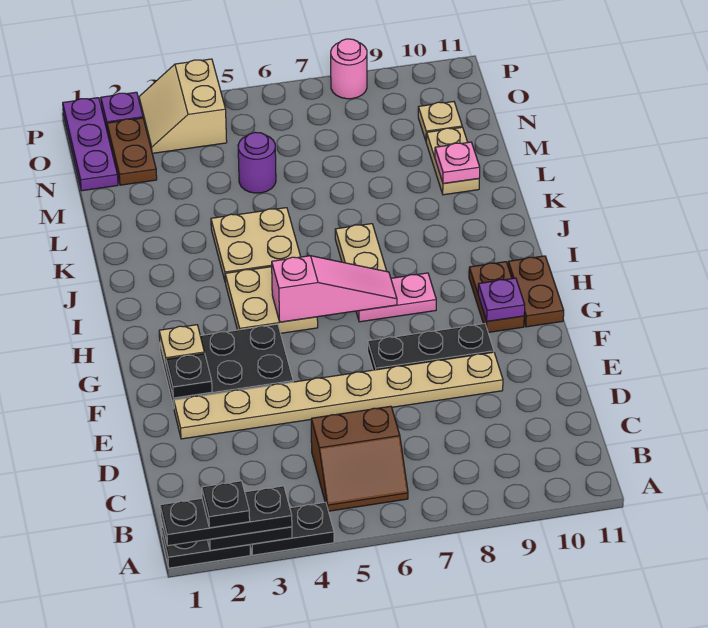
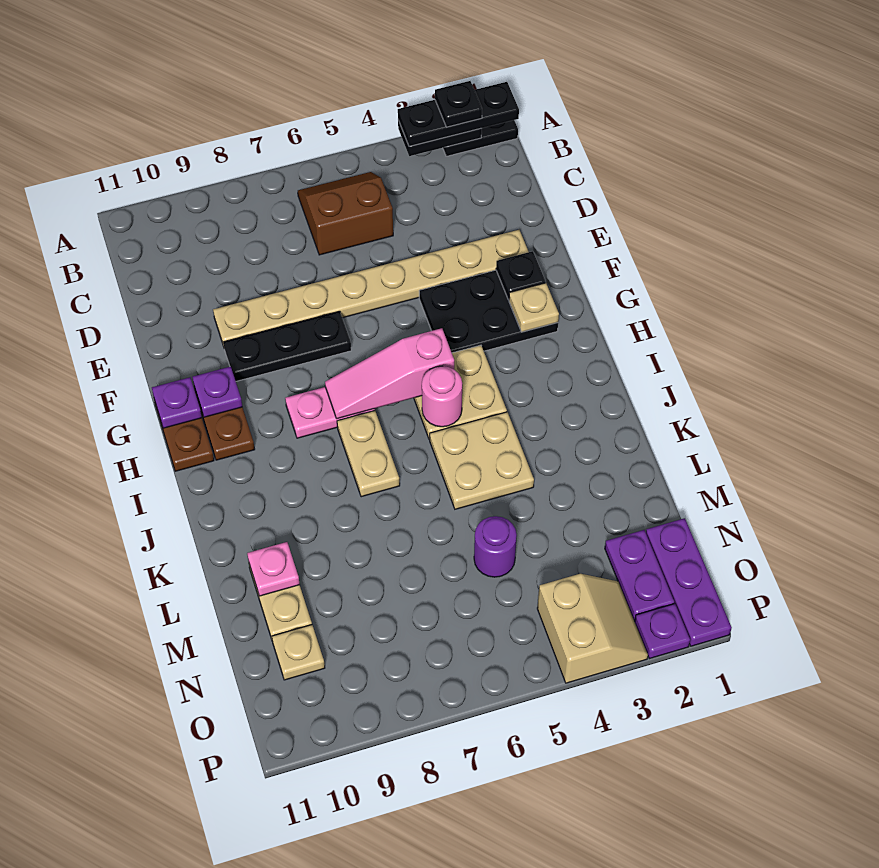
black 1x2 plate [250,502,334,555] -> none
none -> purple 1x1 plate [152,377,202,428]
brown 1x2 plate [107,118,157,185] -> purple 1x2 plate [605,530,674,621]
pink 1x1 round brick [331,39,367,99] -> pink 1x1 round brick moved to [422,366,462,427]

